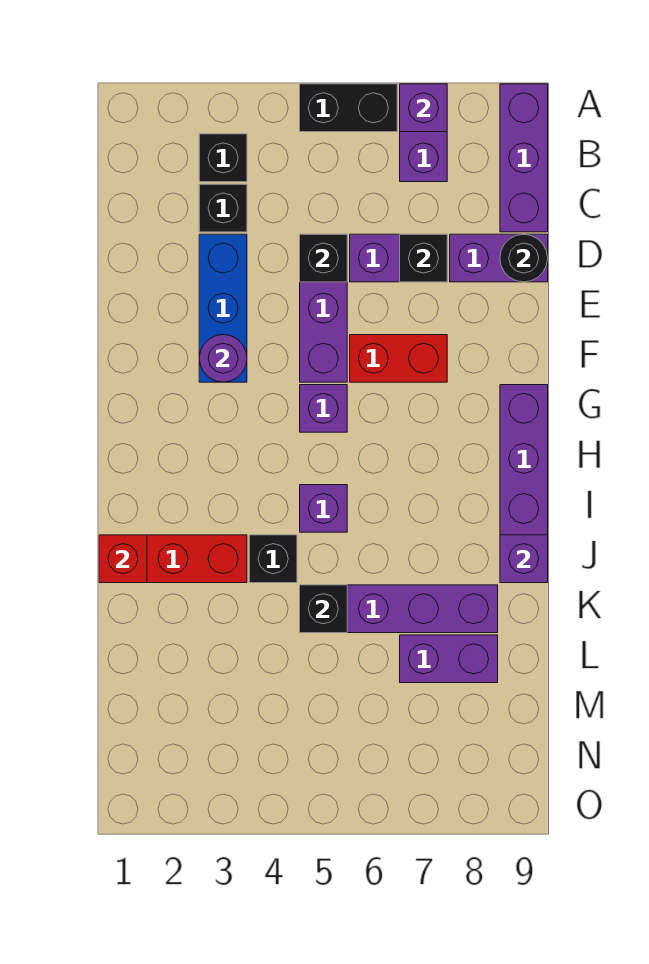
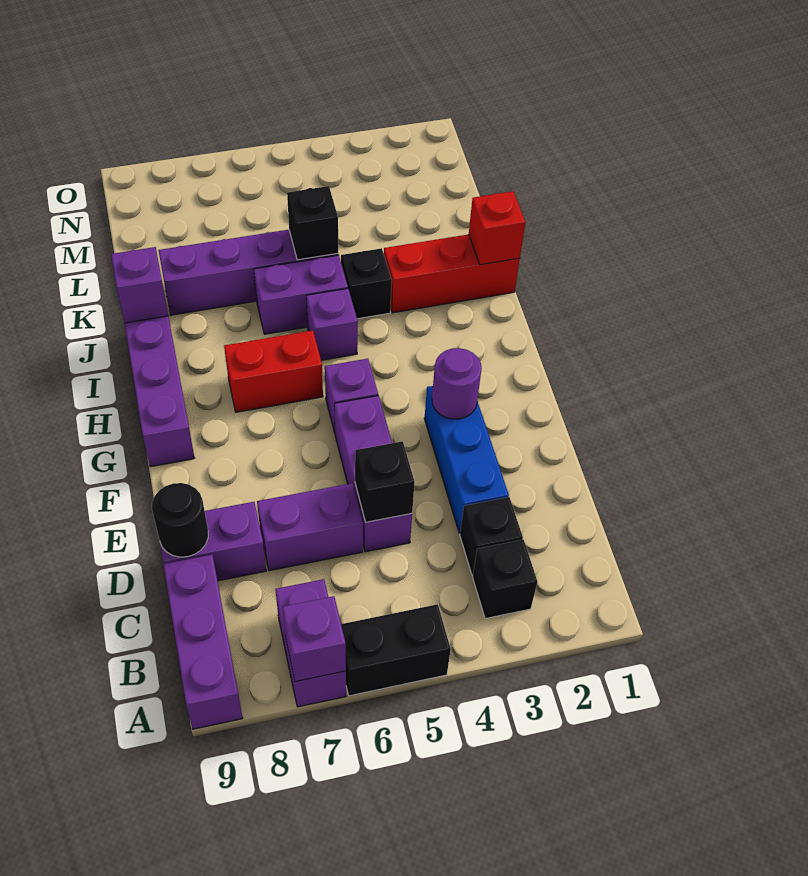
black 1x1 brick [400,234,447,282] -> none
red 1x2 brick [350,335,447,382] -> red 1x2 brick moved to [224,330,323,412]
purple 1x2 brick [400,635,498,683] -> purple 1x2 brick moved to [254,255,348,334]

